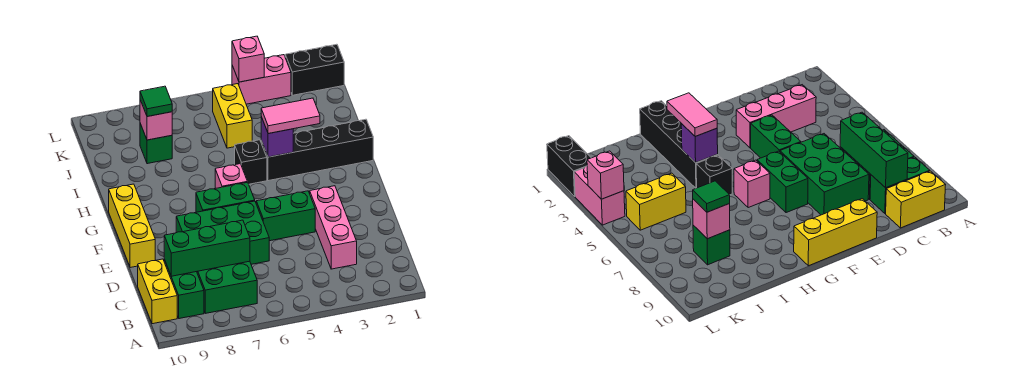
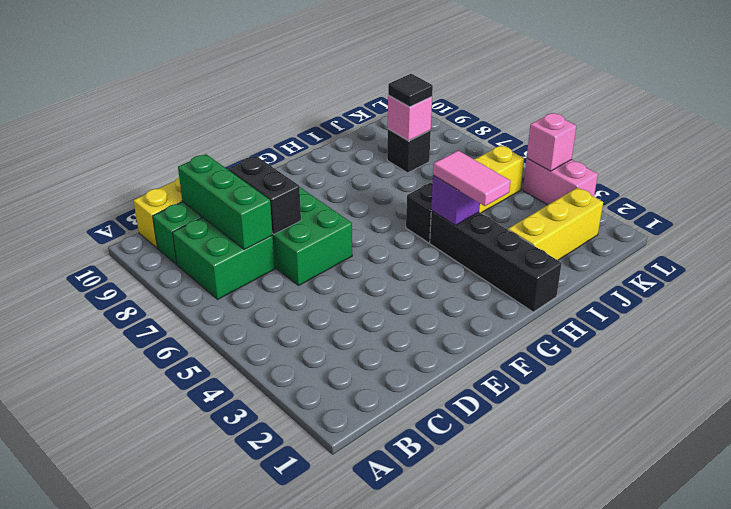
pink 1x3 brick [310,186,357,269] -> none
green 1x2 brick [256,191,315,241] -> none
yellow 1x3 brick [109,184,155,268] -> yellow 1x3 brick moved to [508,188,603,260]
green 1x2 brick [196,182,255,212] -> none
pink 1x1 brick [215,164,247,188] -> none
green 1x1 brick [140,124,172,164] -> black 1x1 brick [387,129,431,173]
green 1x1 tile [140,86,172,117] -> black 1x1 tile [388,74,433,107]
black 1x2 brick [285,44,344,95] -> black 1x2 brick moved to [229,156,301,234]

